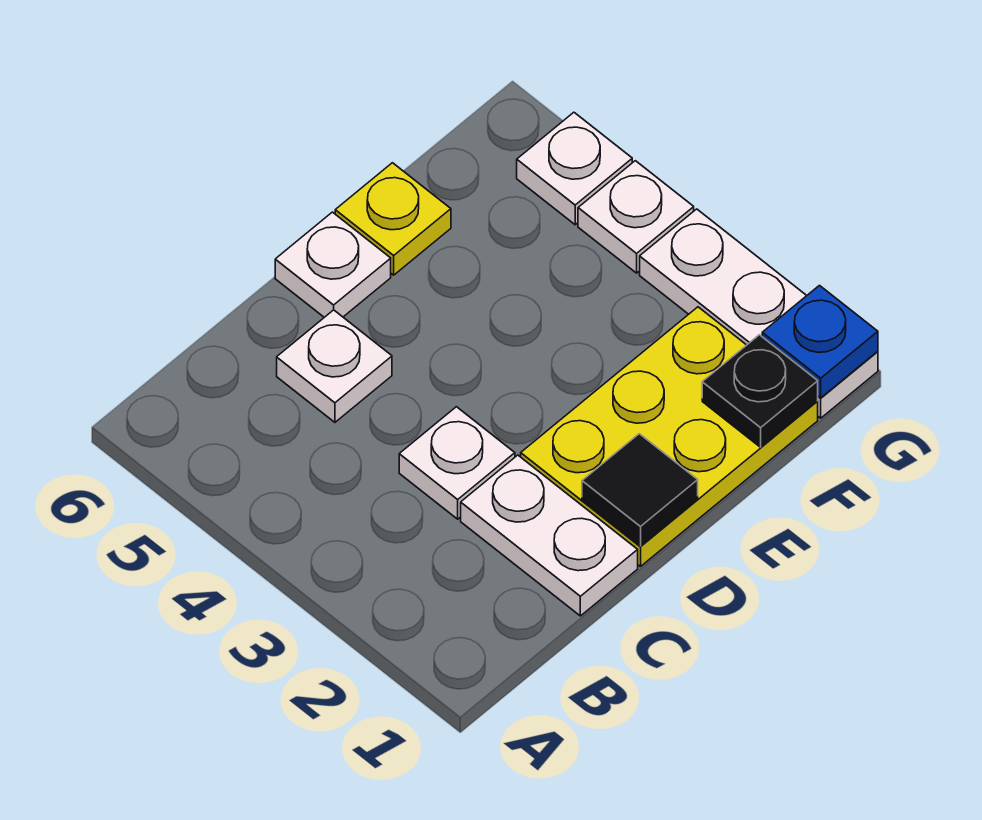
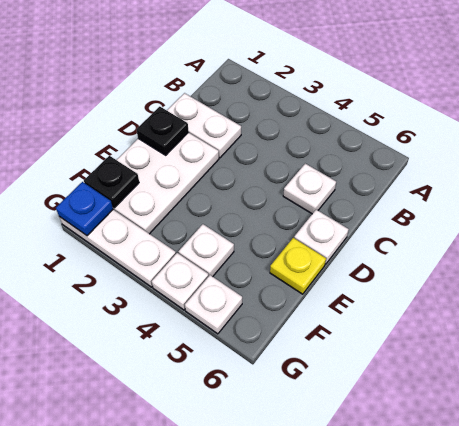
white 1x1 plate [399,407,515,519] -> white 1x1 plate moved to [178,224,234,277]
yellow 2x3 plate [521,307,818,567] -> white 2x3 plate [113,132,219,234]
black 1x1 tile [582,434,698,546] -> black 1x1 plate [136,107,189,155]

